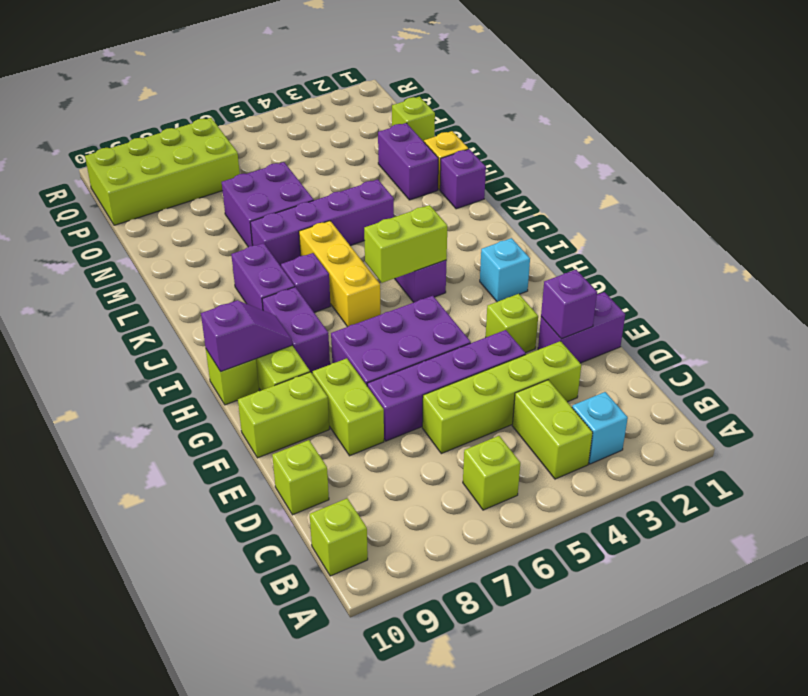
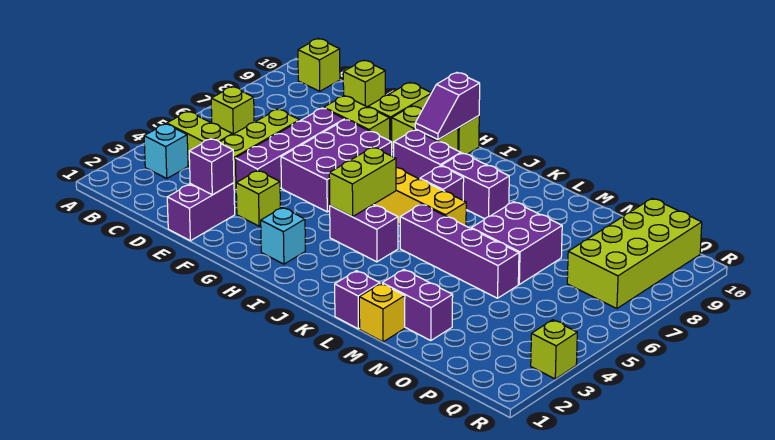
purple 1x4 brick [250,179,394,266] -> purple 1x4 brick turned to [400,204,519,298]
lime 1x1 brick [392,97,435,142] -> lime 1x1 brick moved to [531,320,577,379]

